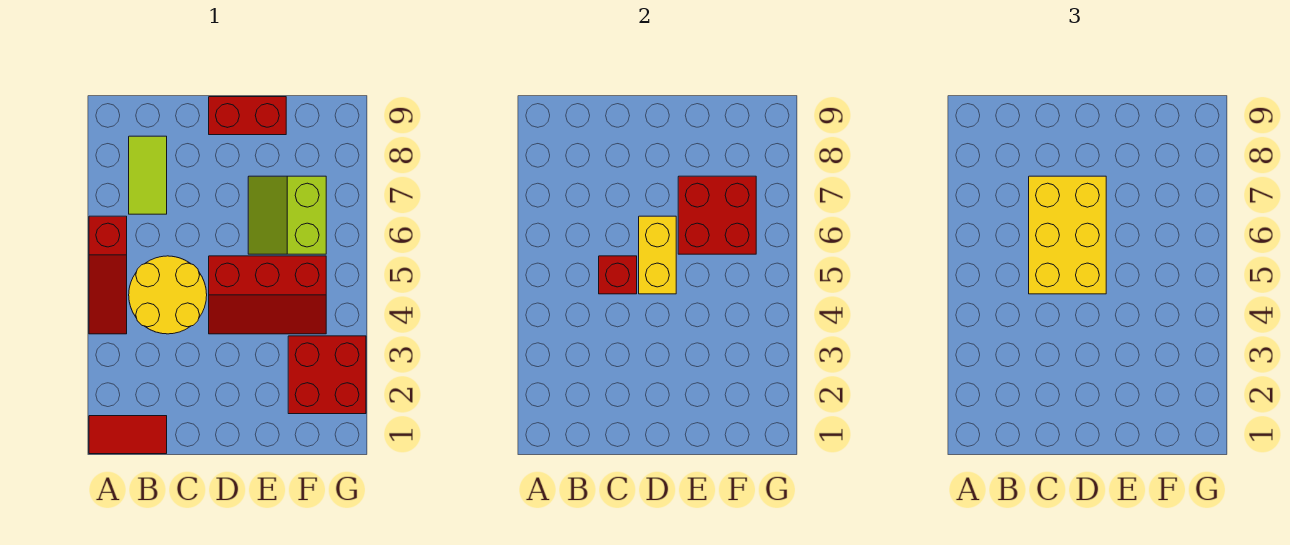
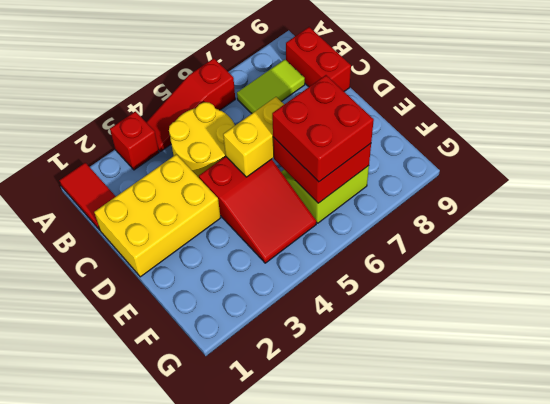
red 1x1 brick [599,256,637,294] -> red 1x1 brick moved to [110,111,159,170]
yellow 2x3 brick [1029,176,1106,294] -> yellow 2x3 brick moved to [94,154,221,277]
red 2x3 slope [209,256,326,334] -> red 2x3 slope turned to [199,156,317,263]
red 1x2 brick [209,97,286,135] -> red 1x2 brick moved to [286,27,351,91]
red 2x2 brick [288,336,366,414] -> red 2x2 brick moved to [272,75,374,182]

